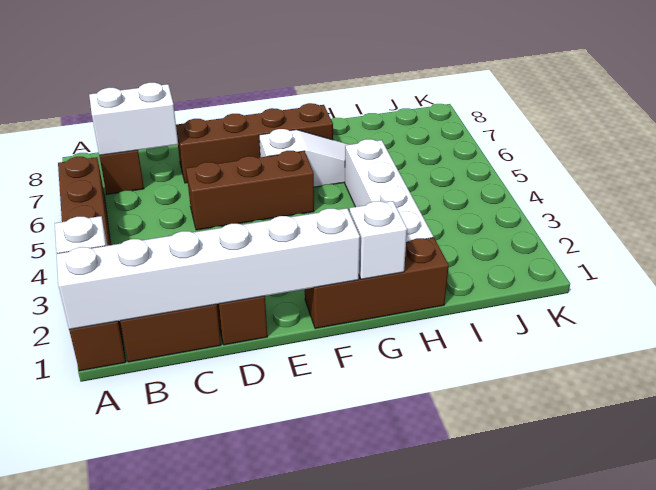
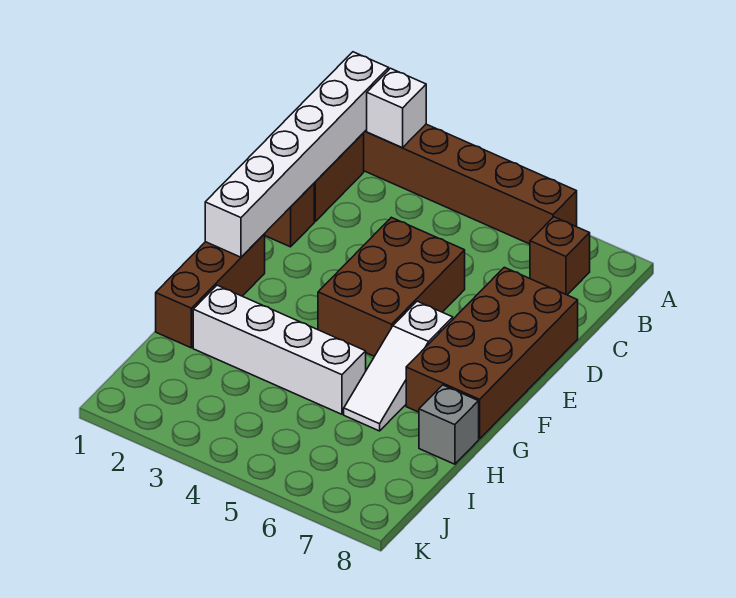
white 1x2 brick [89,83,178,155] -> none
brown 1x3 brick [186,151,314,230] -> brown 2x3 brick [318,217,465,356]
brown 1x4 brick [176,103,333,183] -> brown 2x4 brick [406,267,578,439]
white 1x1 brick [350,201,407,279] -> none
none -> grey 1x1 brick [419,385,479,464]

